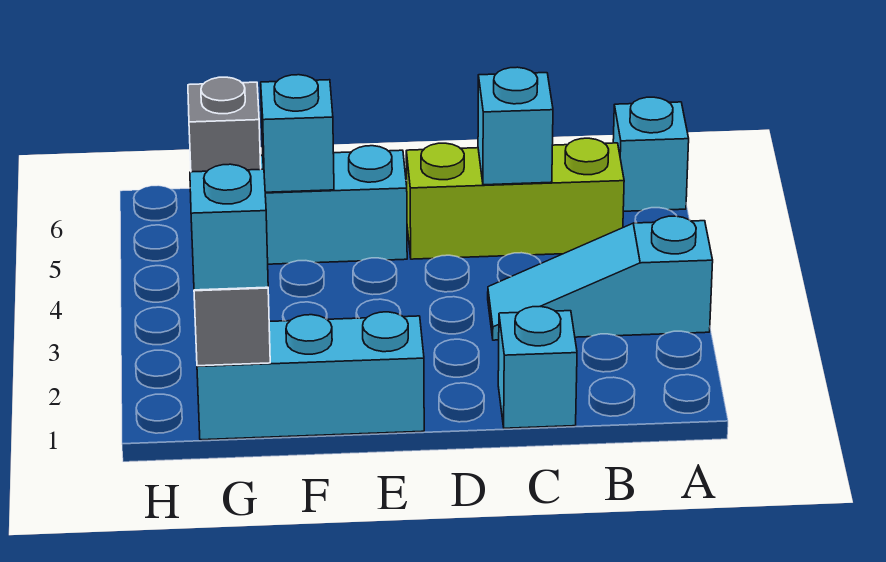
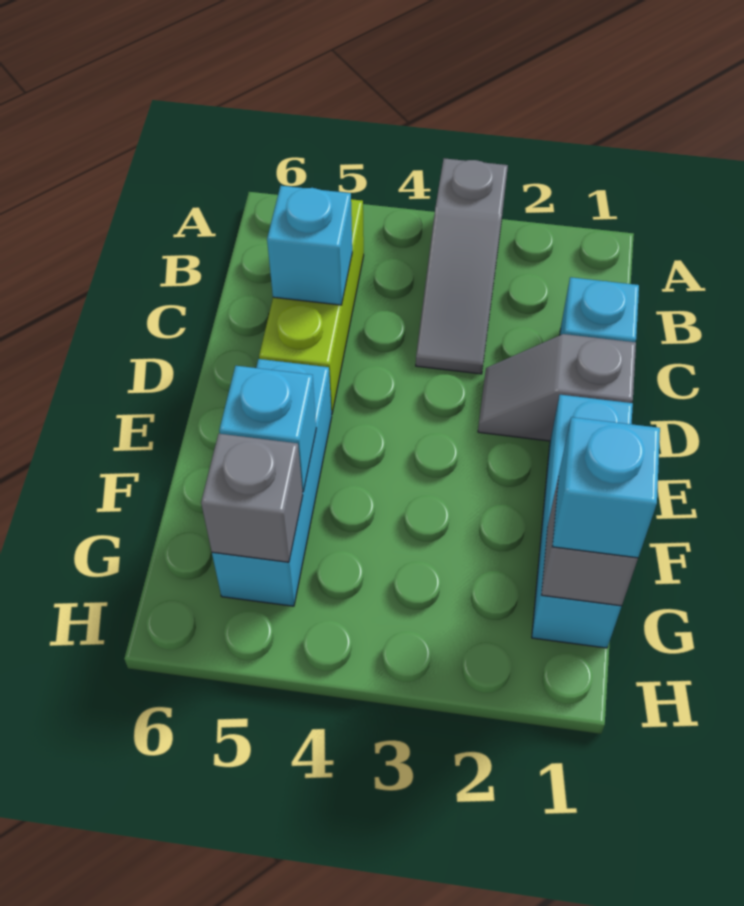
cyan 1x3 slope [488,216,713,340] -> grey 1x3 slope [416,158,508,374]
cyan 1x1 brick [613,97,689,211] -> none
none -> grey 1x2 slope [478,334,636,441]

